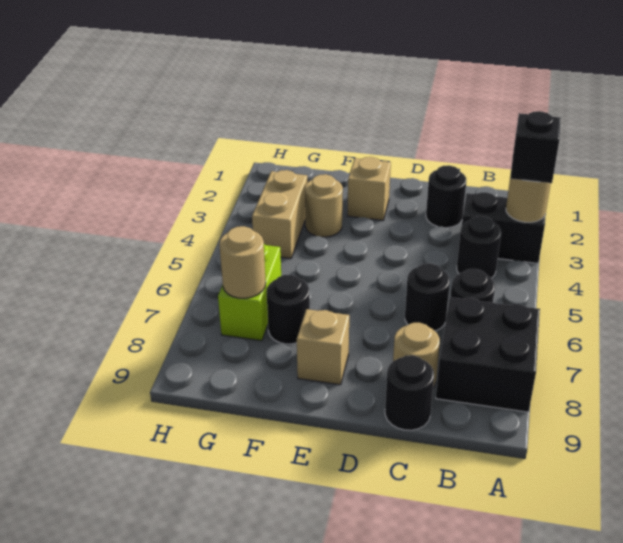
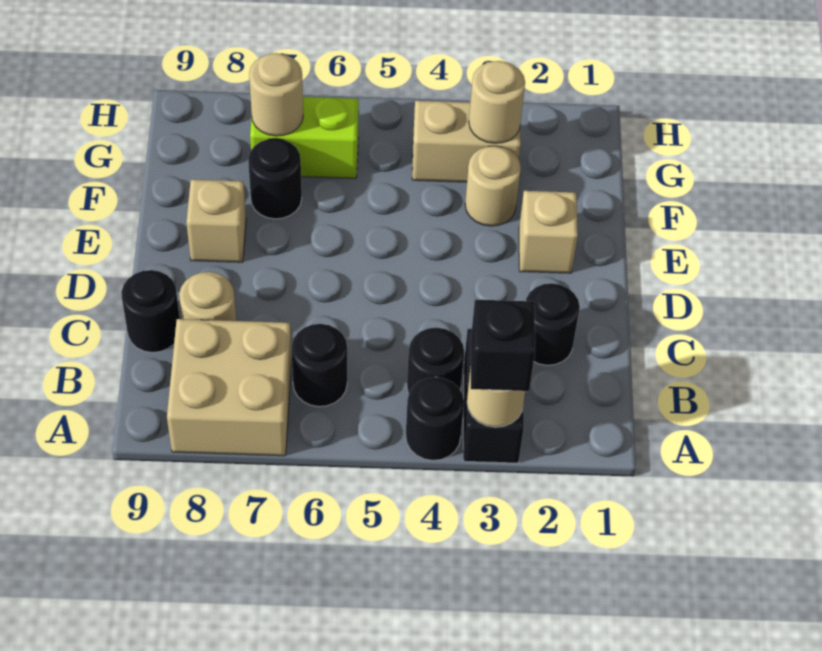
black 2x2 brick [436,297,540,412] -> tan 2x2 brick [167,319,292,456]
black 1x1 round brick [405,263,450,331] -> black 1x1 round brick moved to [406,377,464,460]
none -> tan 1x1 round brick [469,61,525,143]

